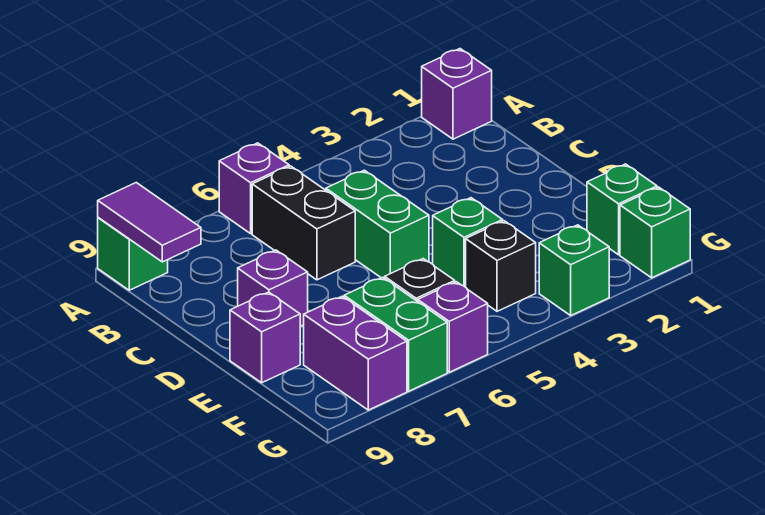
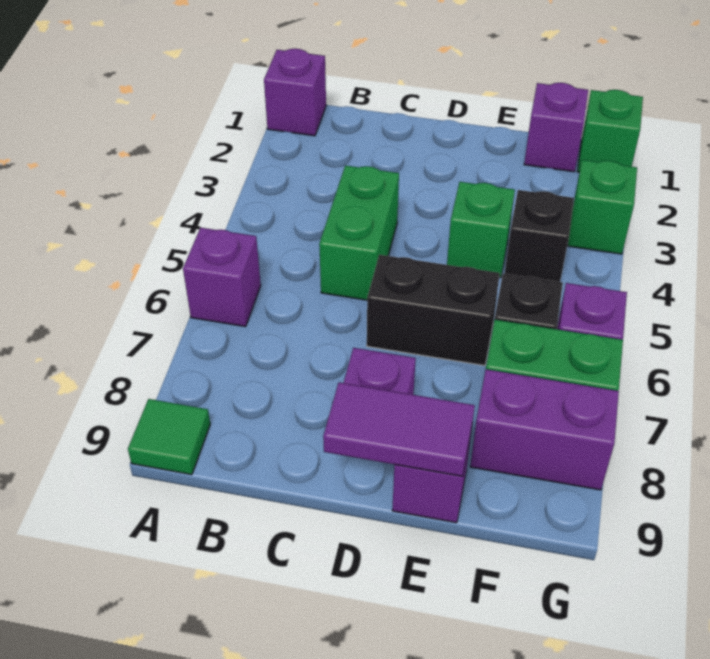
green 1x1 brick [98,218,168,290] -> green 1x1 tile [128,399,210,475]
purple 1x2 tile [98,183,201,262] -> purple 1x2 tile moved to [323,382,475,476]
black 1x2 brick [252,166,355,280] -> black 1x2 brick moved to [367,255,500,366]
green 1x2 brick [326,170,429,278] -> green 1x2 brick turned to [319,165,399,300]
green 1x1 brick [587,164,657,255] -> purple 1x1 brick [524,83,588,172]

